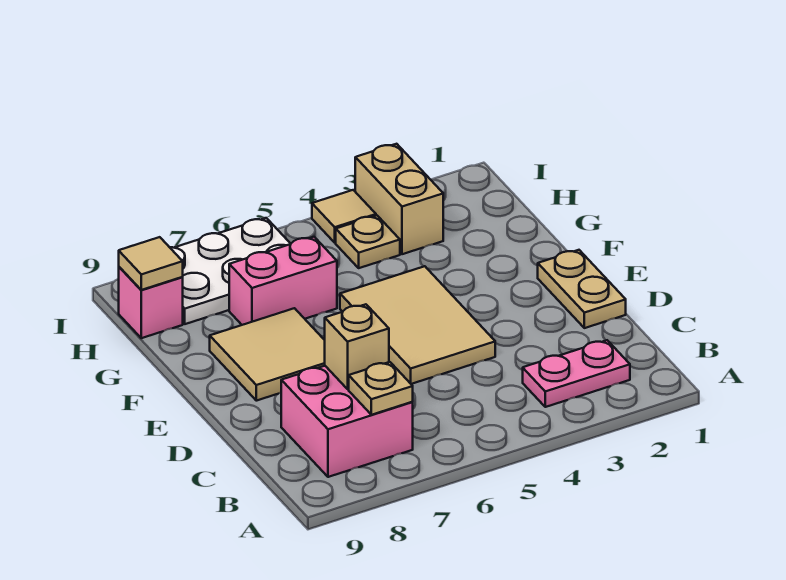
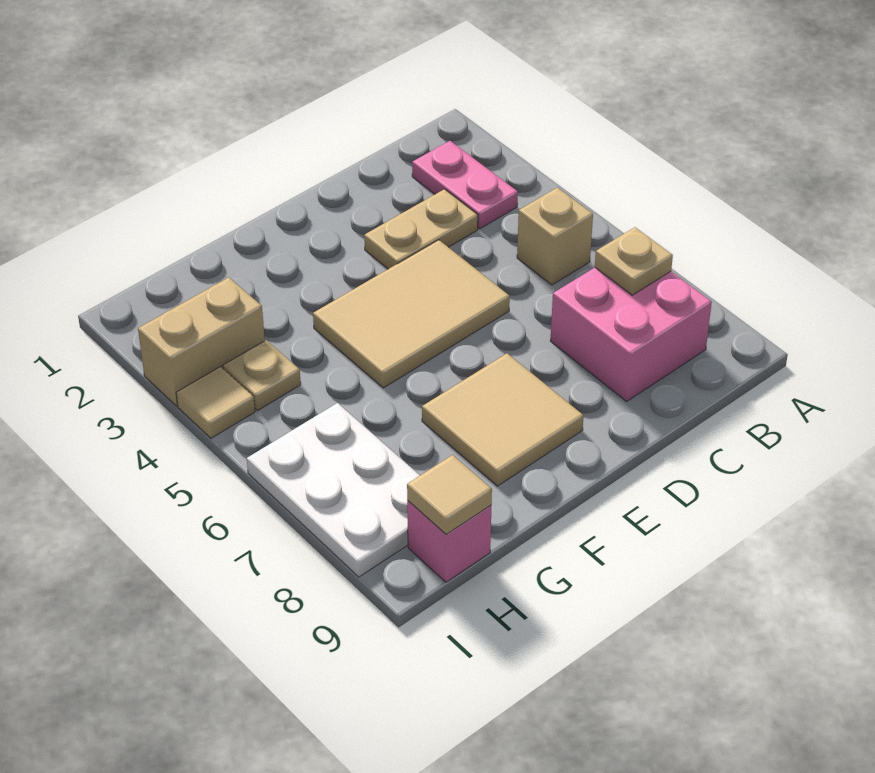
tan 1x1 brick [325,304,389,389] -> tan 1x1 brick moved to [517,188,593,285]
tan 1x2 plate [538,250,626,328] -> tan 1x2 plate moved to [364,189,478,269]
pink 1x2 brick [229,237,337,325] -> none

